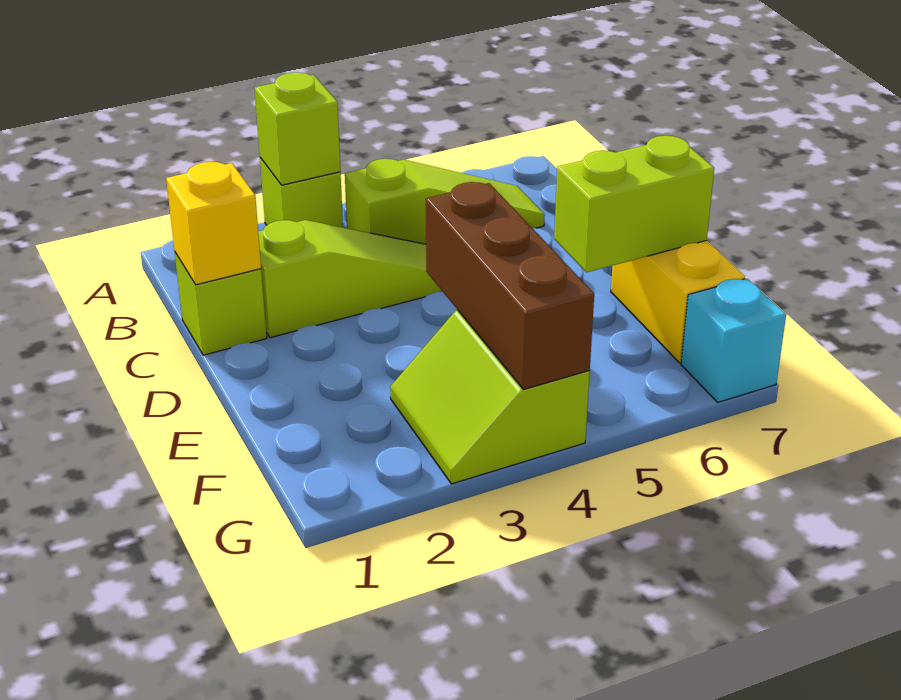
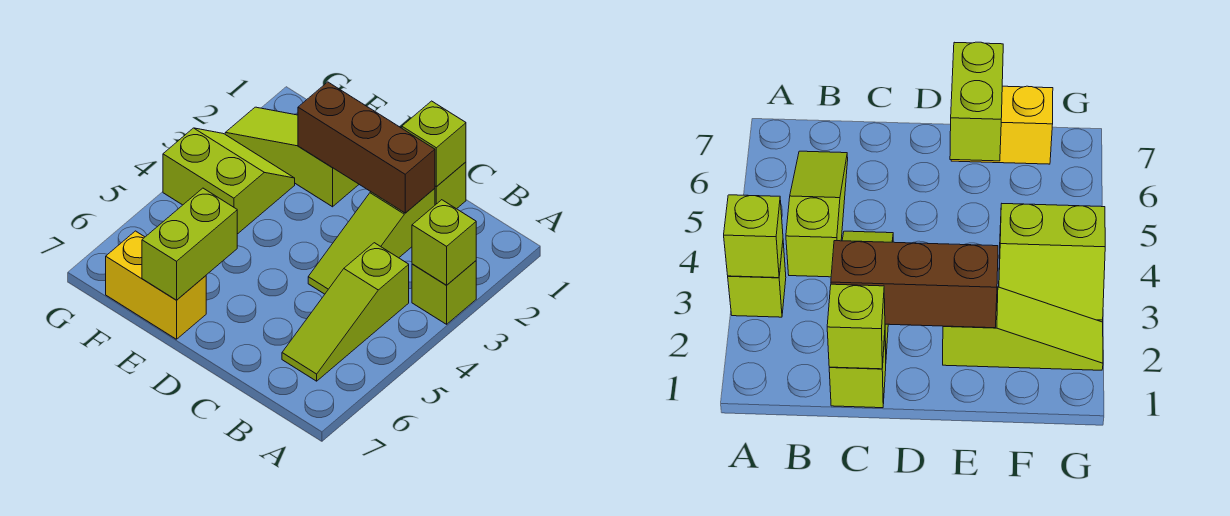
yellow 1x1 brick [166,162,261,285] -> lime 1x1 brick [402,101,466,187]
none -> lime 1x3 slope [225,107,359,207]
brown 1x3 brick [426,182,594,390] -> brown 1x3 brick moved to [298,82,435,213]
cyan 1x1 brick [681,278,786,402] -> none

